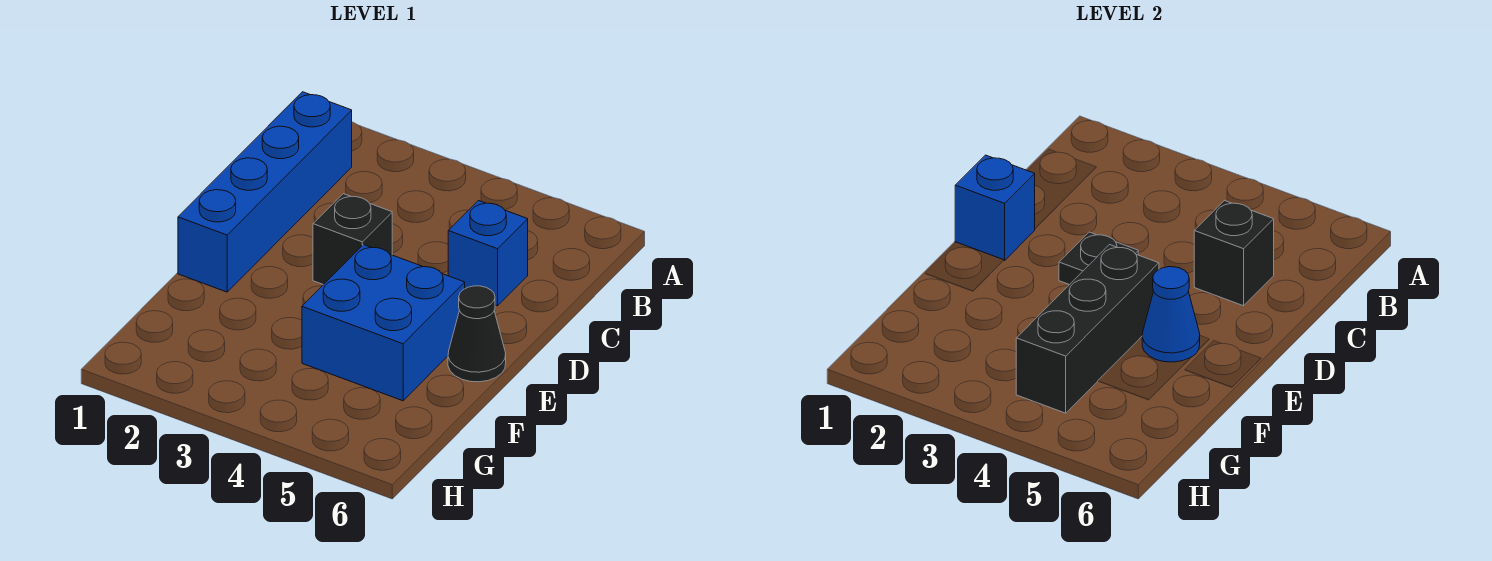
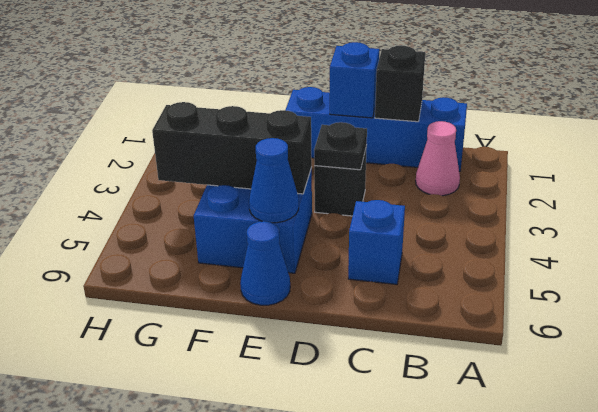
none -> pink 1x1 cone [416,121,460,196]
black 1x1 brick [1194,201,1274,306] -> black 1x1 brick moved to [375,46,425,122]
black 1x1 cone [448,286,506,382] -> blue 1x1 cone [240,221,290,305]

